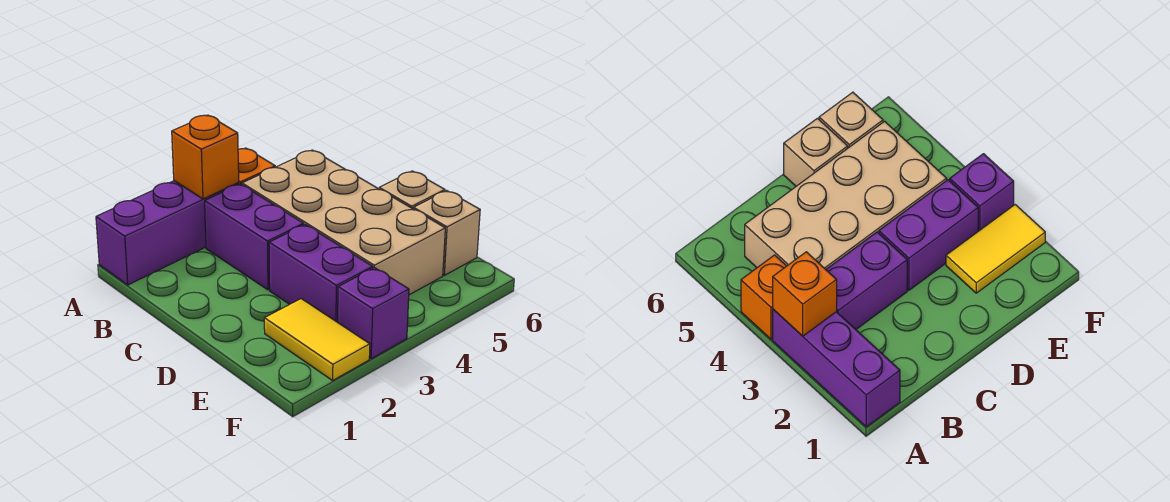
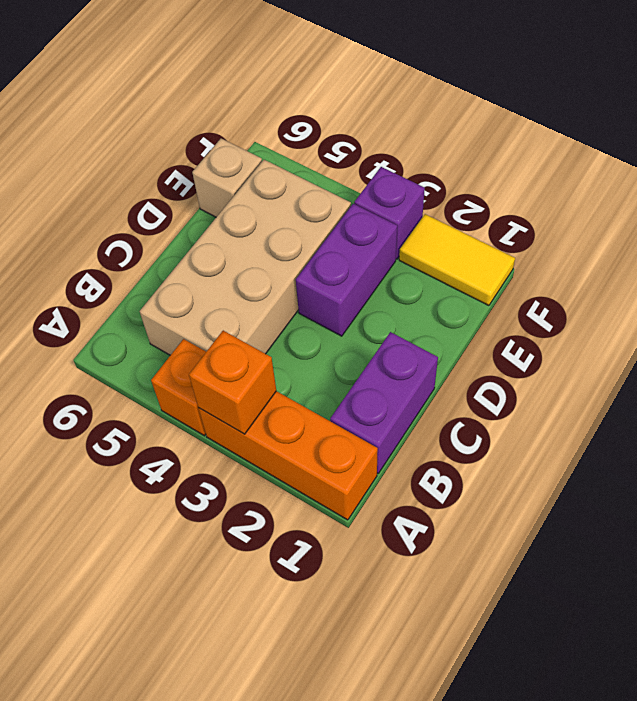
purple 1x3 brick [96,181,239,285] -> orange 1x3 brick [199,391,378,520]
purple 1x2 brick [205,184,304,290] -> purple 1x2 brick moved to [330,332,438,473]
tan 1x1 brick [379,171,445,209] -> none
yellow 1x2 tile [264,299,370,380] -> yellow 1x2 tile turned to [399,214,515,306]

